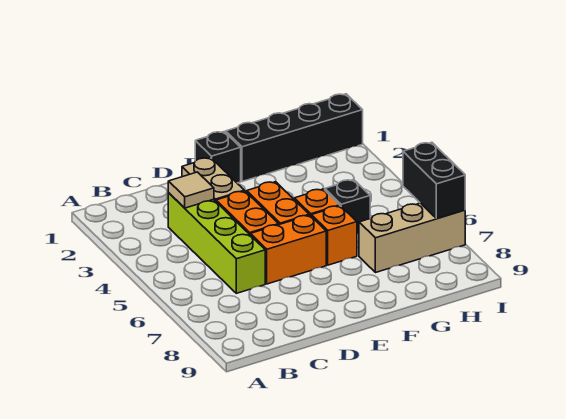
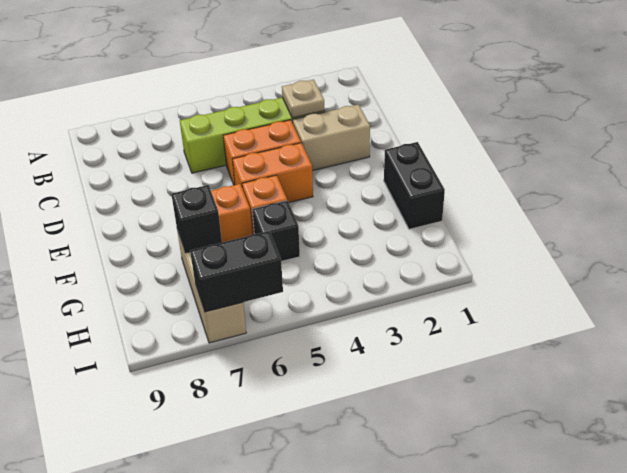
tan 1x1 tile [168,172,214,208] -> tan 1x1 plate [282,80,325,118]
orange 1x2 brick [250,215,326,284] -> none
black 1x1 brick [195,132,241,183] -> black 1x1 brick moved to [171,185,222,253]
black 1x4 brick [226,94,363,182] -> black 1x2 brick [384,142,445,229]

